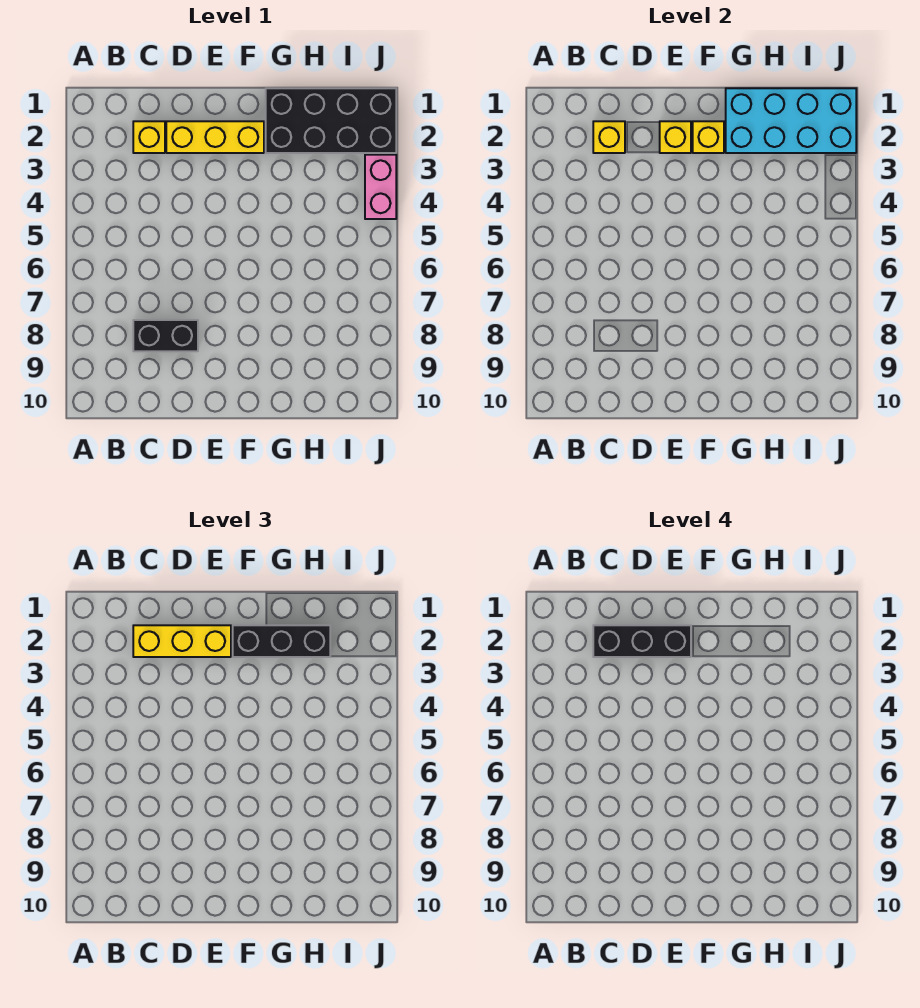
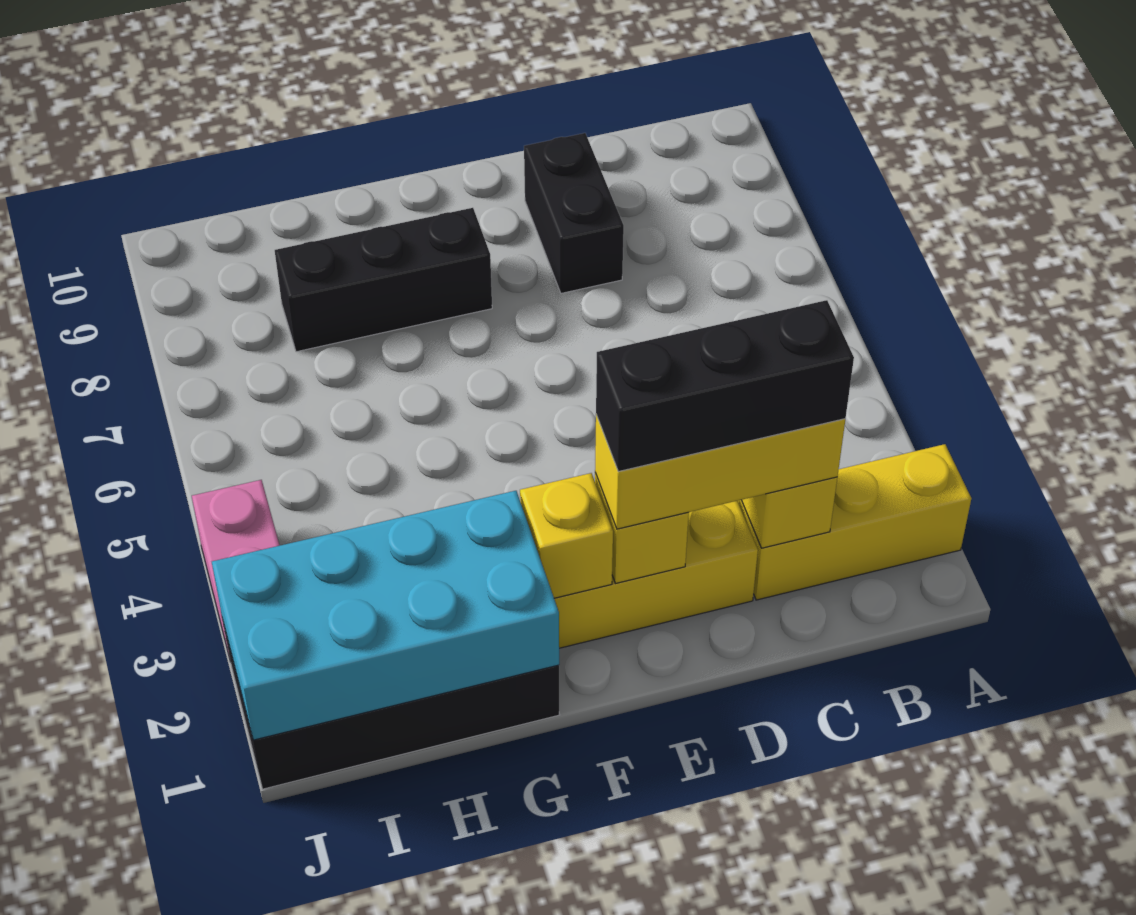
yellow 1x1 brick [133,121,165,153] -> yellow 1x3 brick [738,444,971,600]
black 1x2 brick [133,320,198,351] -> black 1x2 brick turned to [524,133,624,293]
black 1x3 brick [233,625,330,657] -> black 1x3 brick moved to [275,208,492,352]

